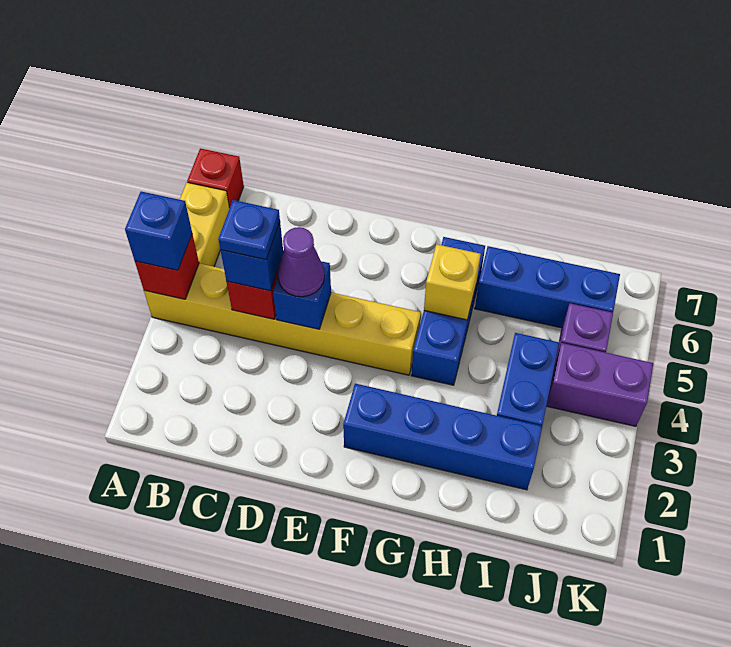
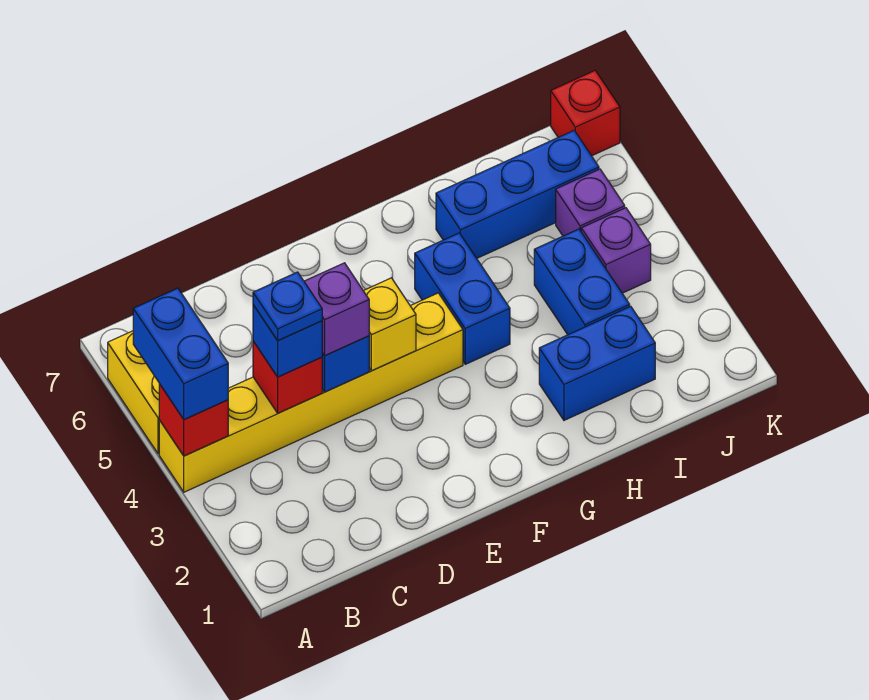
blue 1x1 brick [125,192,192,270] -> blue 1x2 brick [133,288,228,419]
red 1x1 brick [187,148,244,209] -> red 1x1 brick moved to [551,71,620,156]
purple 1x1 cone [278,227,324,297] -> purple 1x1 brick [304,263,369,356]
blue 1x4 brick [343,384,542,490] -> blue 1x2 brick [539,306,655,420]
blue 1x3 brick [411,237,485,385] -> blue 1x2 brick [415,233,510,364]
yellow 1x1 brick [424,244,481,320] -> yellow 1x1 brick moved to [364,278,416,371]
purple 1x2 brick [547,343,653,426] -> purple 1x1 brick [581,208,651,293]

